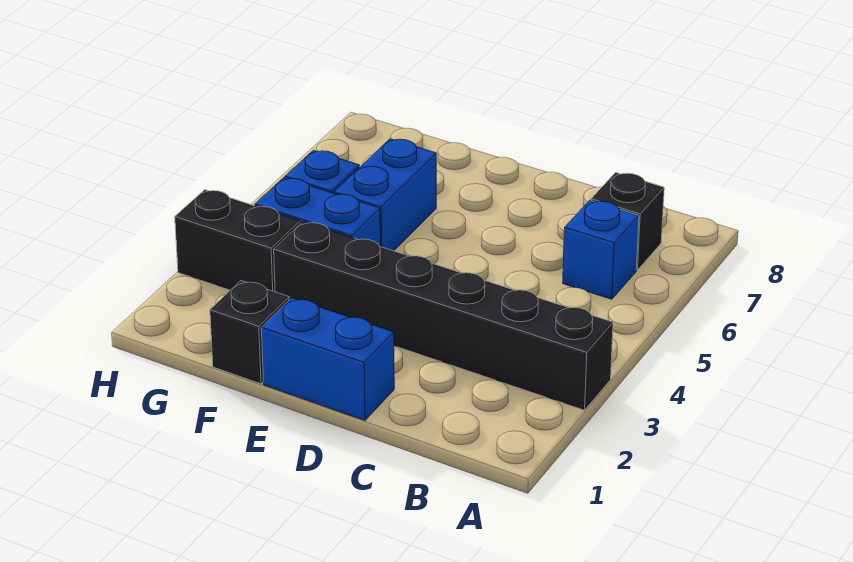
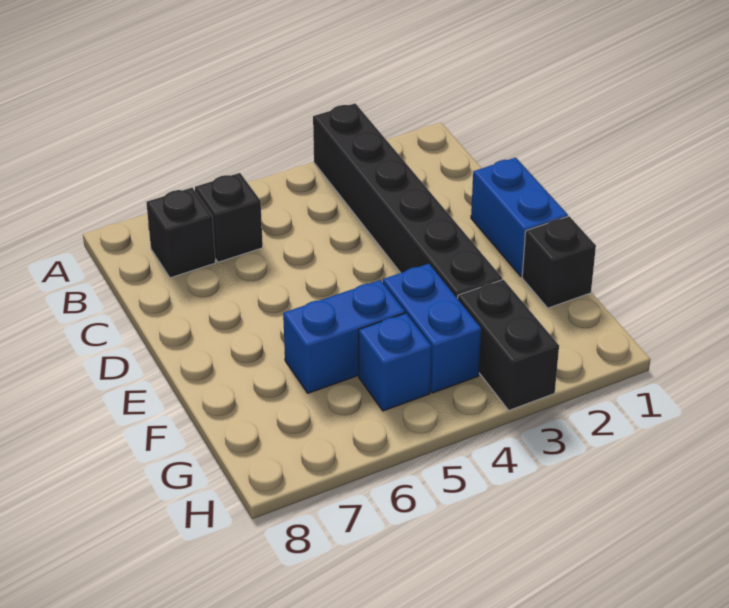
blue 1x1 brick [563,200,639,299] -> black 1x1 brick [195,173,263,262]

